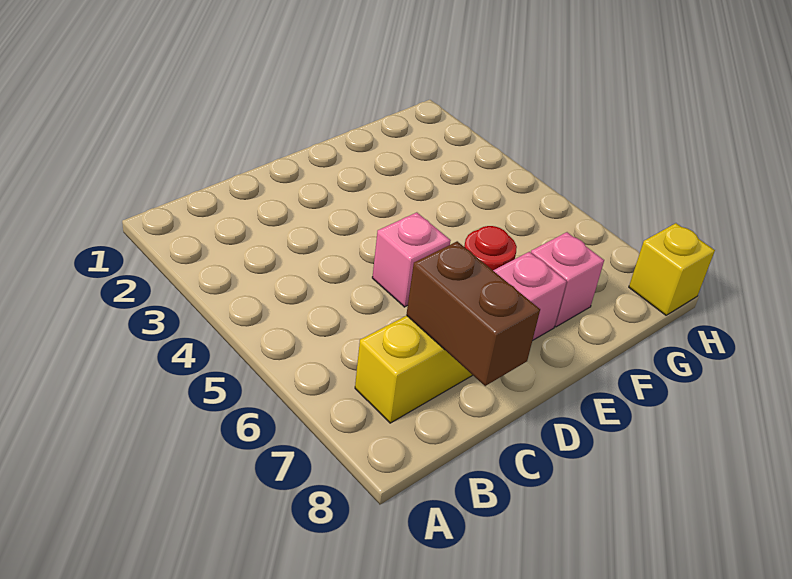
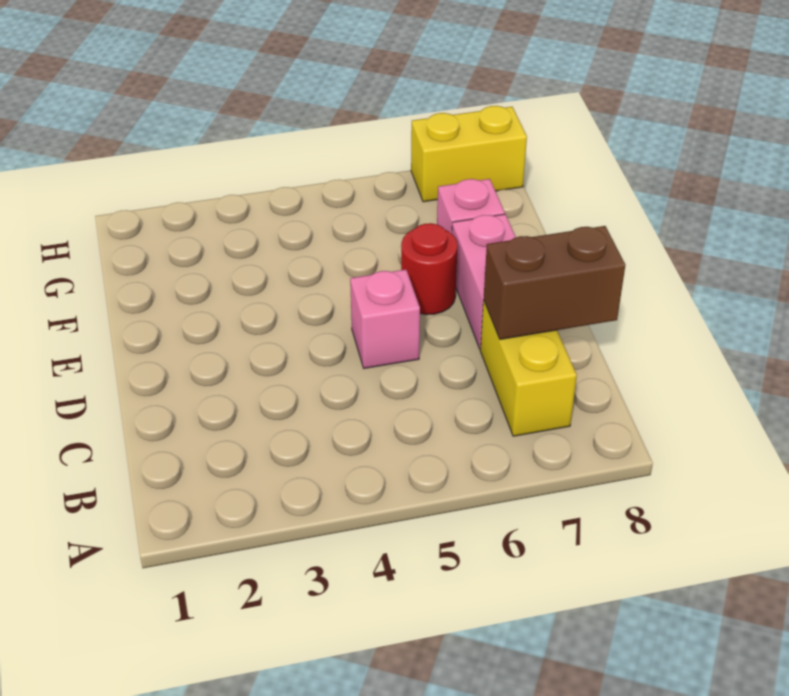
yellow 1x1 brick [629,223,715,315] -> yellow 1x2 brick [411,106,527,202]

